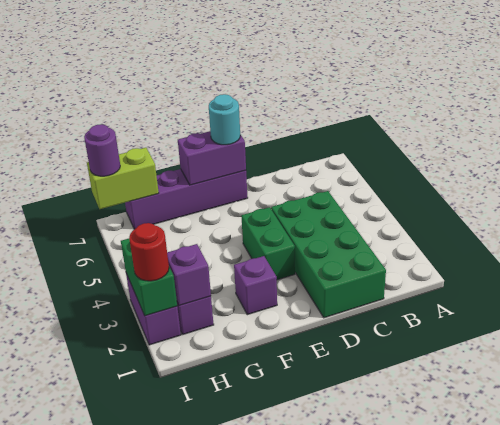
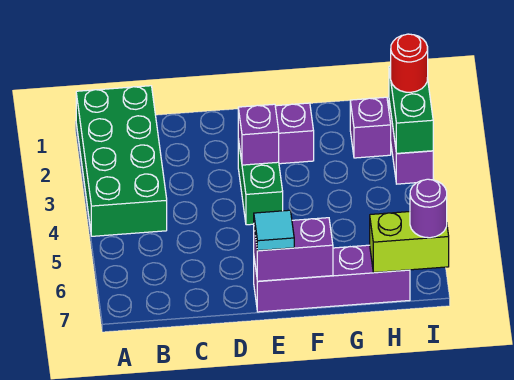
green 2x4 brick [271,191,386,318] -> green 2x4 brick moved to [76,86,167,236]
cyan 1x1 round brick [209,94,240,145] -> cyan 1x1 tile [254,210,294,251]
purple 1x1 brick [167,244,211,306] -> purple 1x1 brick moved to [238,104,279,165]

